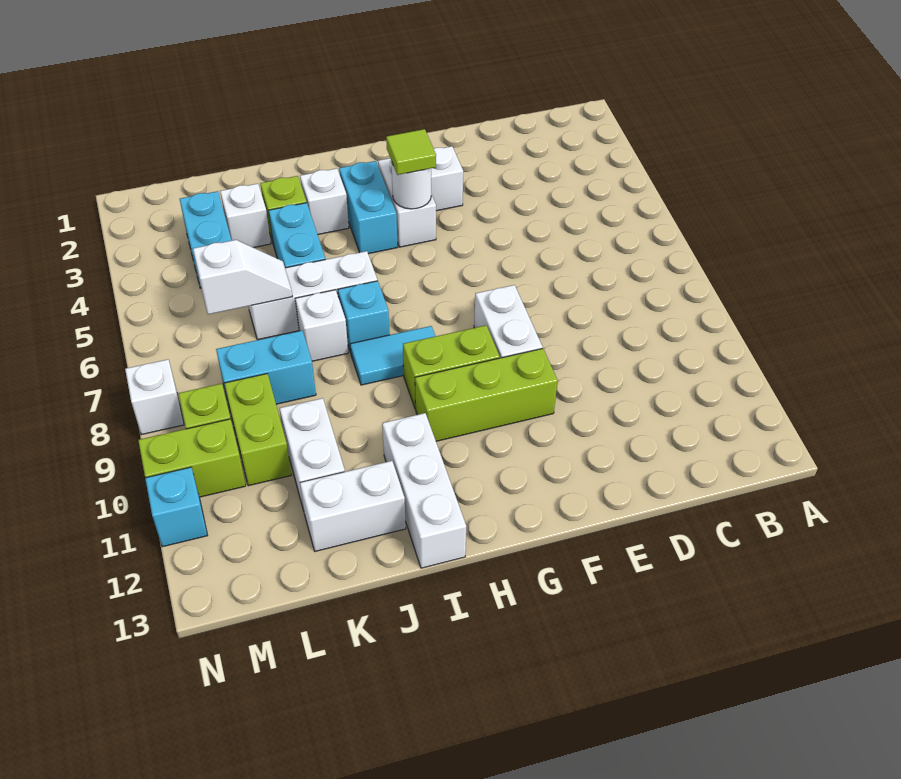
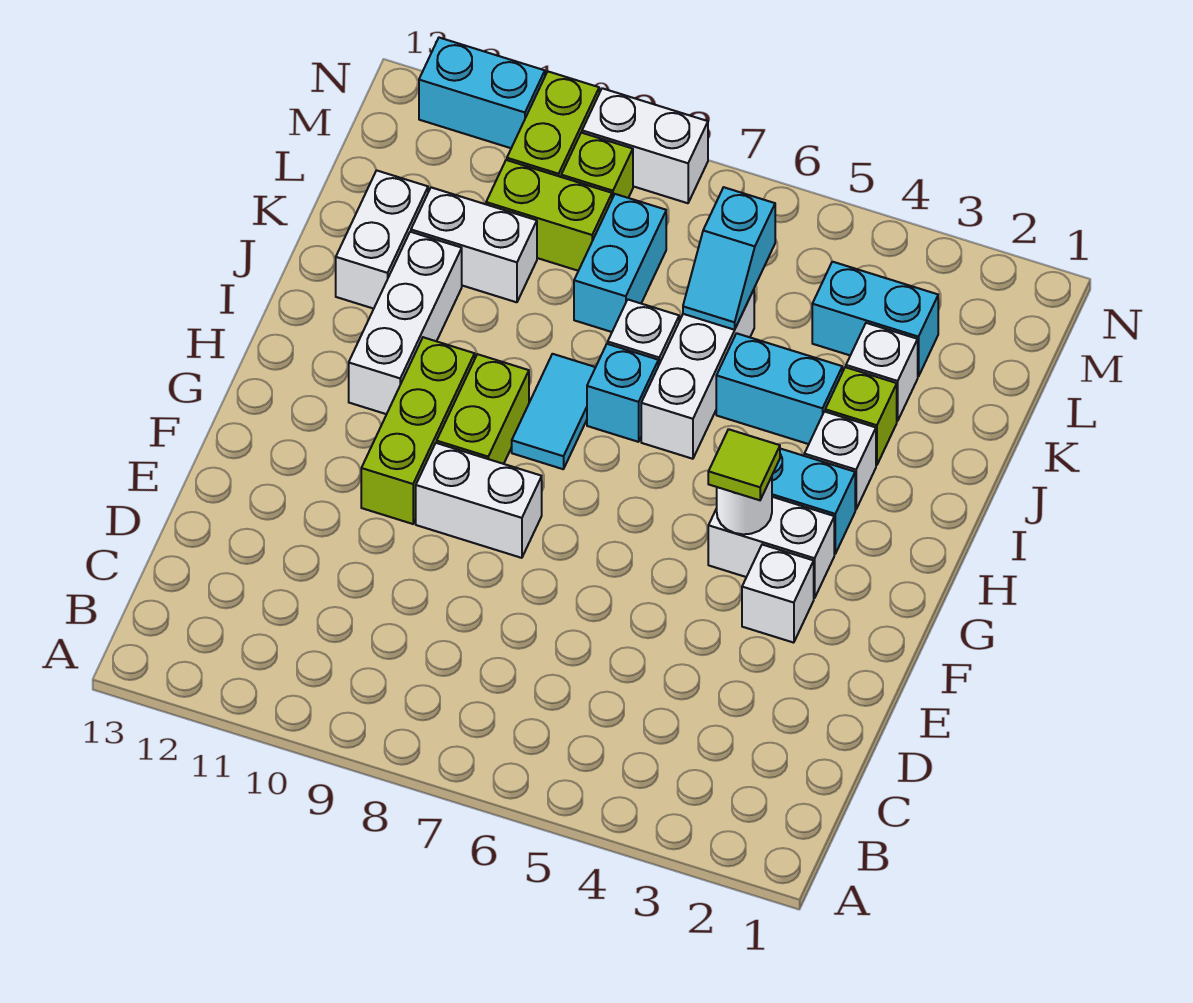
white 1x3 brick [382,413,466,568] -> white 1x3 brick turned to [349,232,462,414]
white 1x2 slope [193,240,292,314] -> cyan 1x2 slope [683,187,775,330]
white 1x1 brick [125,359,184,435] -> white 1x2 brick [582,88,708,203]
cyan 1x1 brick [145,467,208,547] -> cyan 1x2 brick [419,38,545,148]

